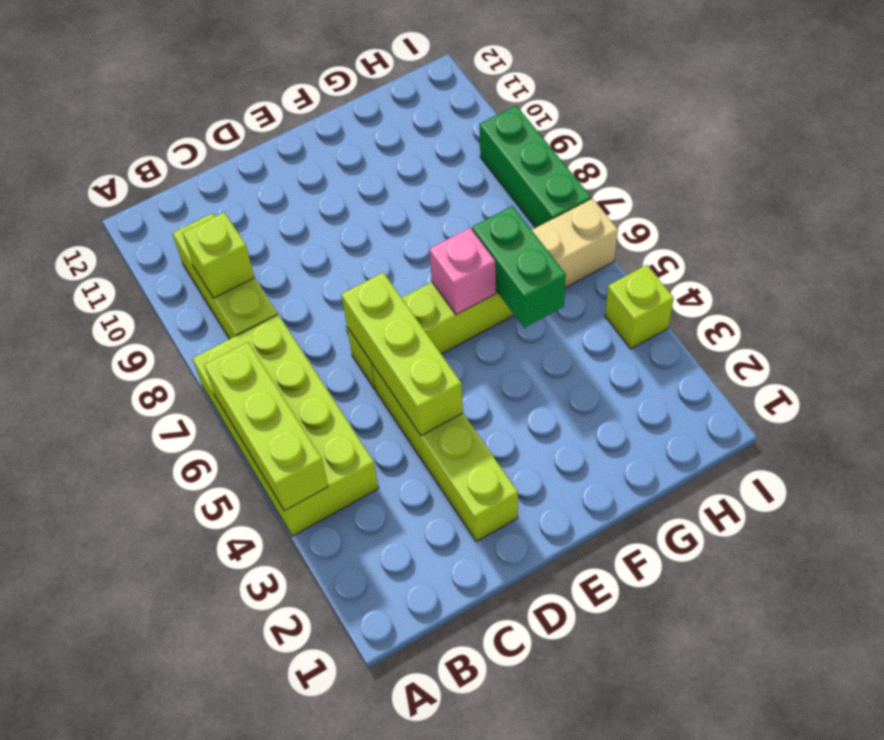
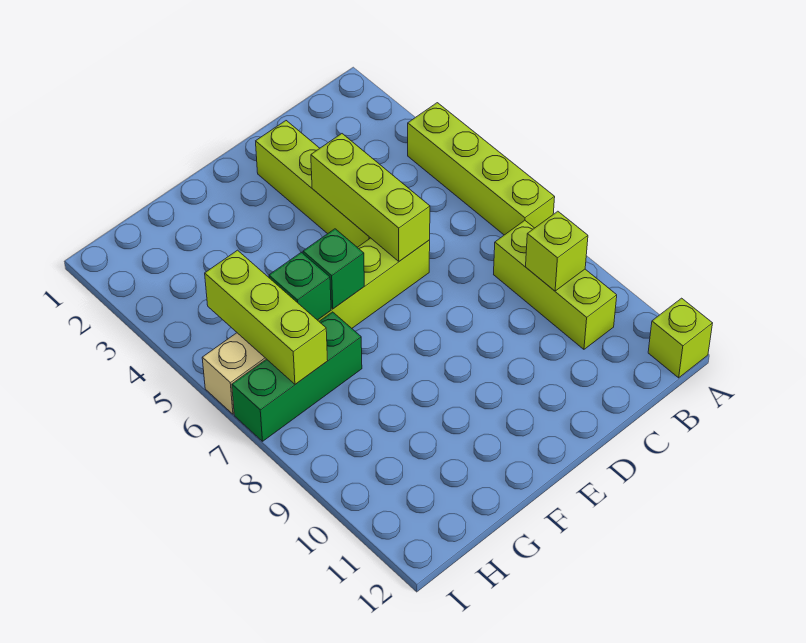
lime 2x4 brick [193,315,379,536] -> lime 1x4 brick [408,103,555,235]
lime 1x3 brick [204,342,328,511] -> lime 1x3 brick moved to [205,250,328,384]
pink 1x1 brick [429,228,496,315] -> green 1x1 brick [303,229,364,309]
green 1x2 brick [472,206,566,328] -> green 1x1 brick [269,252,331,320]
lime 1x1 brick [605,265,674,349] -> lime 1x1 brick moved to [648,298,713,378]
green 1x3 brick [480,106,591,228] -> green 1x3 brick turned to [232,312,362,441]

